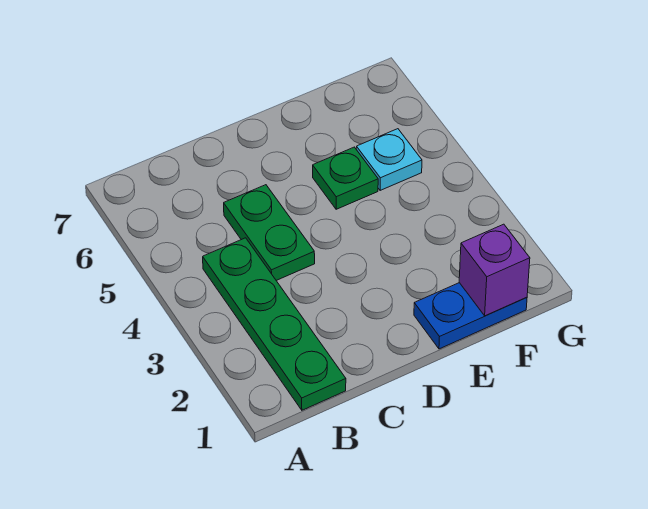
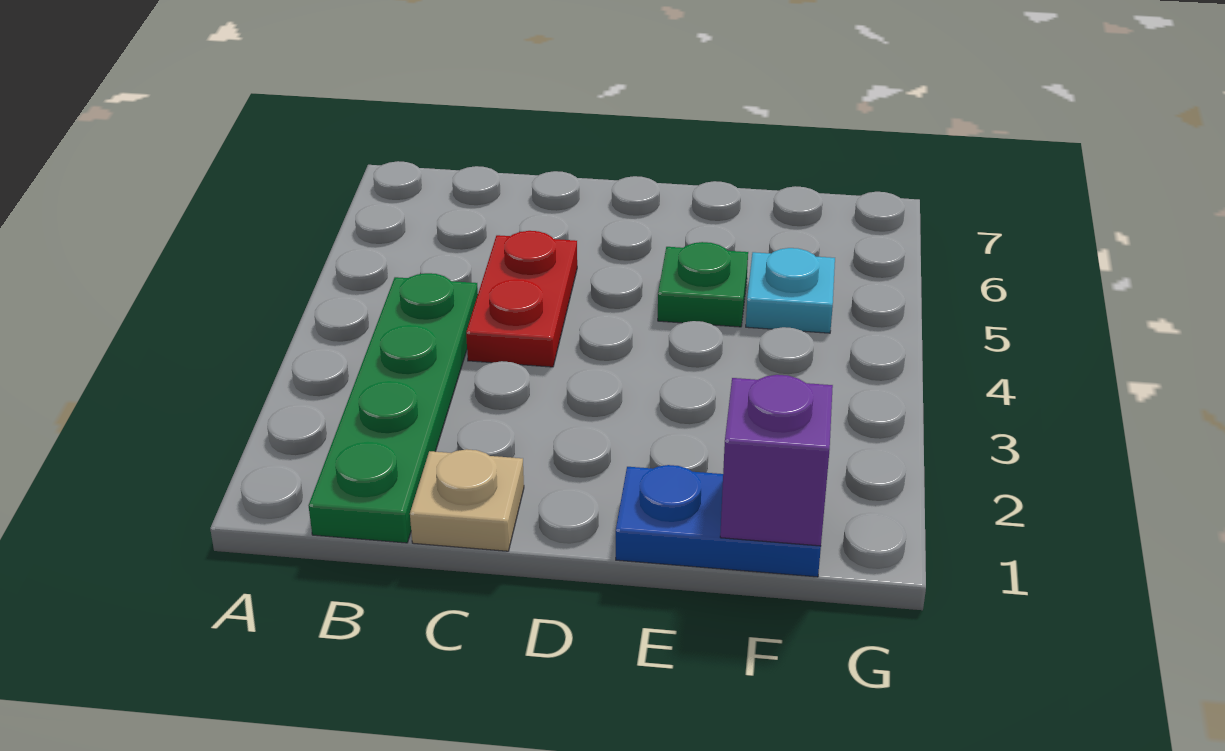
none -> tan 1x1 plate [410,449,524,551]
green 1x2 plate [224,185,315,280] -> red 1x2 plate [466,231,577,367]

